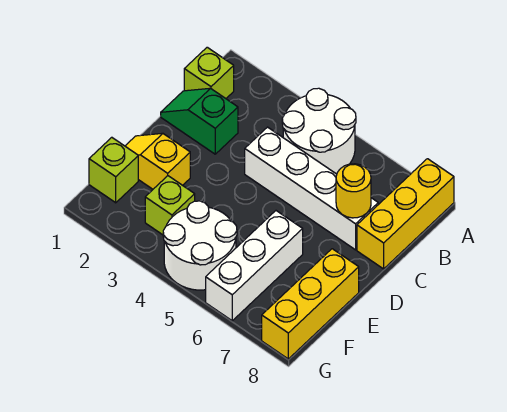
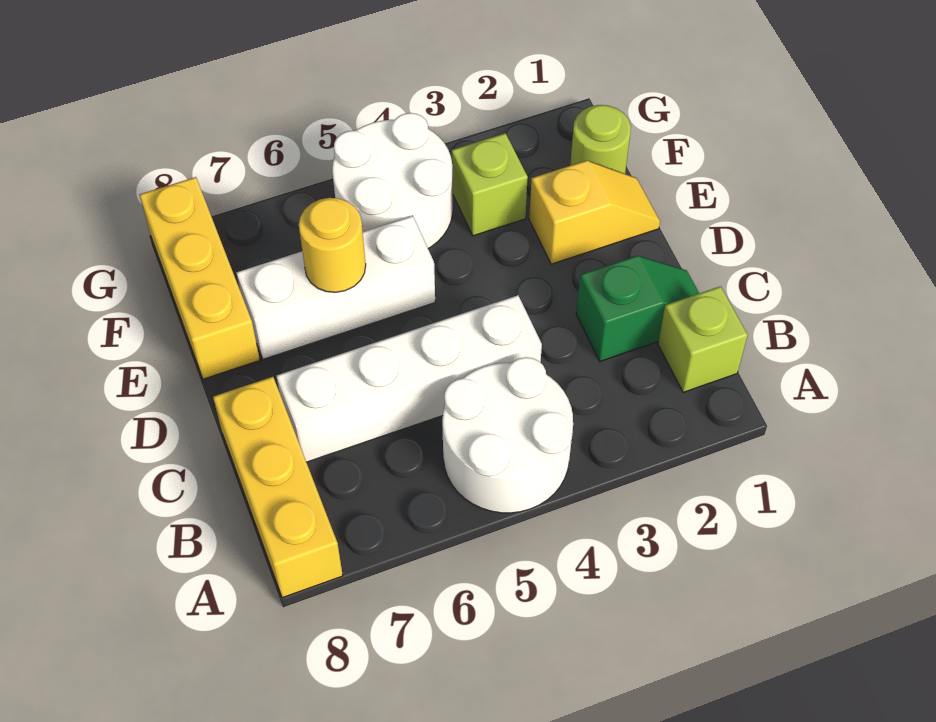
yellow 1x1 round brick [336,164,371,218] -> yellow 1x1 round brick moved to [299,198,366,292]
white 1x3 brick [206,211,303,321] -> white 1x3 brick turned to [237,216,435,359]
lime 1x1 brick [89,137,138,203] -> lime 1x1 round brick [570,105,631,174]

